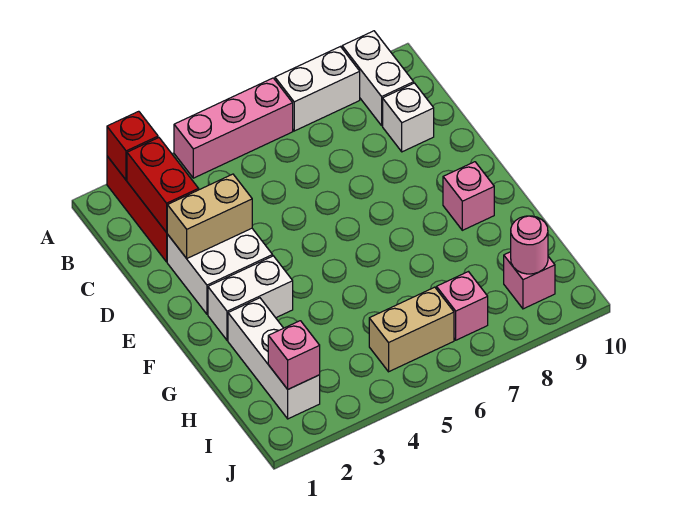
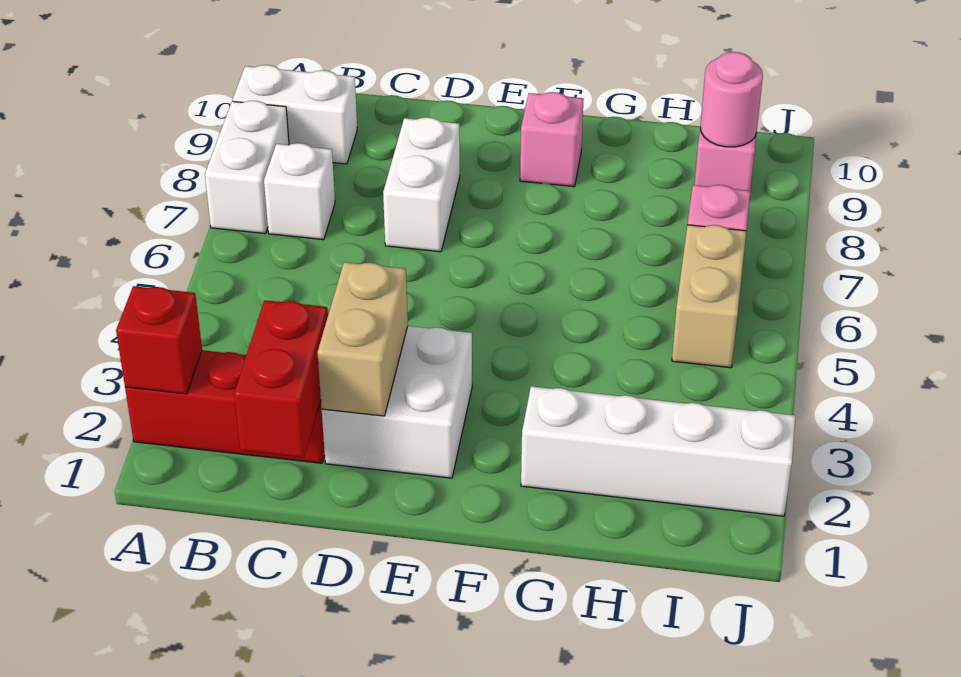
pink 1x3 brick [174,78,293,178] -> none
red 1x2 brick [127,138,199,232] -> red 1x2 brick turned to [234,300,328,458]
white 1x1 brick [383,83,434,152] -> white 1x1 brick moved to [264,143,335,240]
white 1x2 brick [208,256,293,340] -> white 1x2 brick moved to [383,117,460,252]
white 1x3 brick [228,298,320,419] -> white 1x4 brick [521,386,795,516]
pink 1x1 brick [268,321,320,389] -> none

